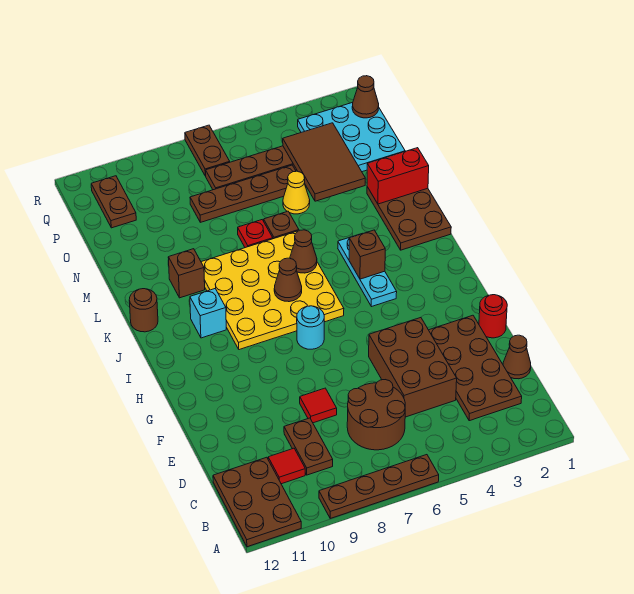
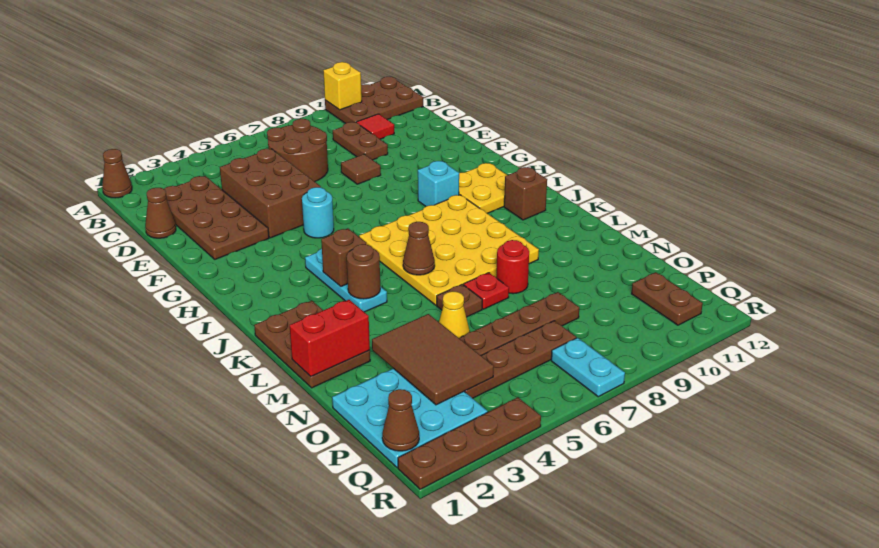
brown 1x4 plate [319,455,439,518] -> brown 1x4 plate moved to [398,397,541,489]
none -> yellow 1x1 brick [323,62,362,110]
brown 2x3 plate [213,457,301,547] -> brown 2x3 plate turned to [325,77,423,123]
red 1x1 tile [300,388,337,423] -> brown 1x1 tile [341,154,381,184]
red 1x1 round brick [479,295,507,338] -> red 1x1 round brick moved to [496,240,529,294]
cyan 1x1 round brick [297,306,324,349] -> cyan 1x1 round brick moved to [302,187,334,238]
none -> yellow 2x2 plate [459,163,507,213]
brown 1x1 cone [274,258,302,302] -> brown 1x1 cone moved to [102,149,132,198]
cyan 1x1 brick [190,289,226,338] -> cyan 1x1 brick moved to [418,161,459,206]
brown 1x1 round brick [129,289,158,332] -> brown 1x1 round brick moved to [347,244,380,299]
brown 1x1 brick [168,249,205,298] -> brown 1x1 brick moved to [504,167,547,220]
brown 1x2 plate [185,125,230,176] -> cyan 1x2 plate [551,338,625,397]

